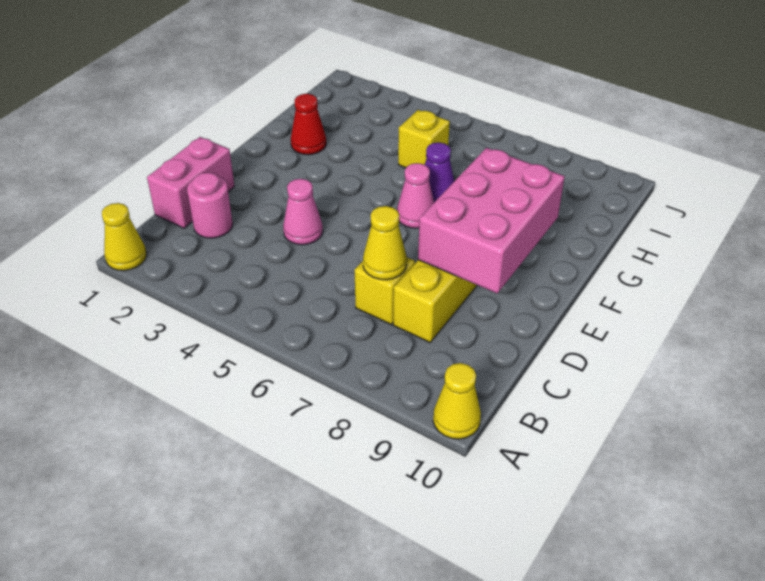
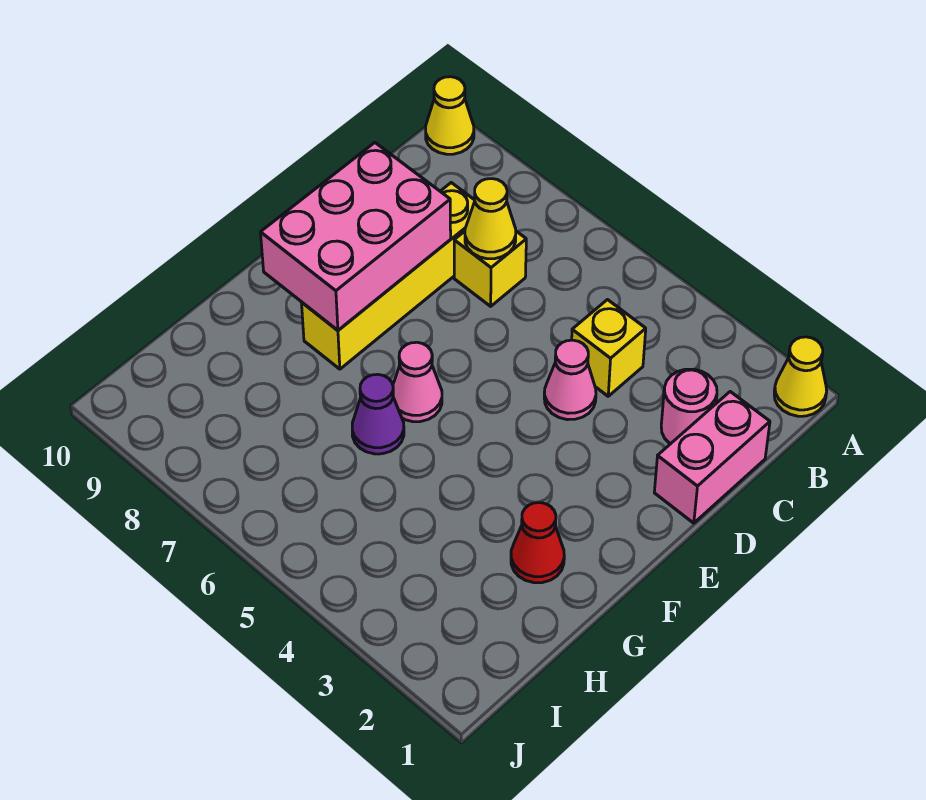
yellow 1x1 brick [398,110,450,168] -> yellow 1x1 brick moved to [572,300,646,396]

